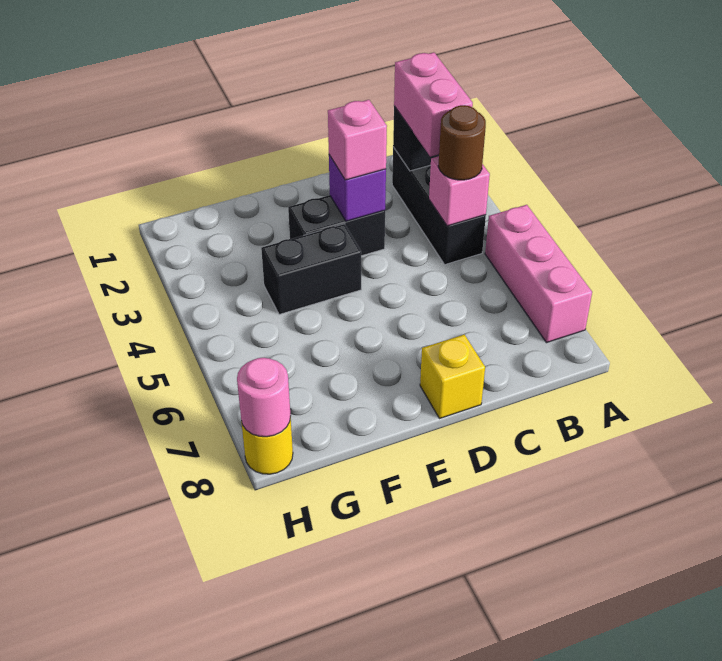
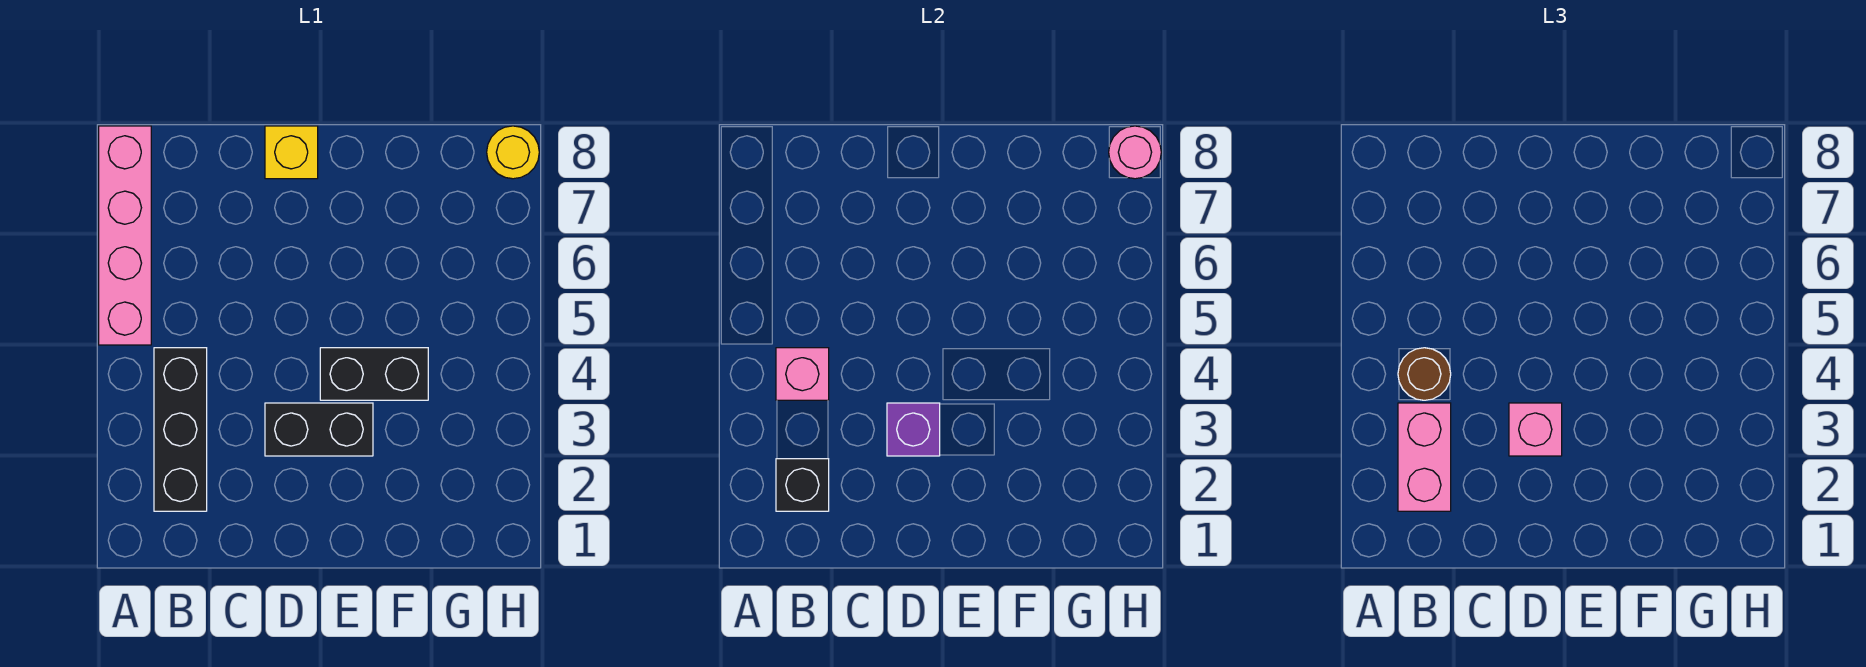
pink 1x3 brick [485,205,592,343] -> pink 1x4 brick [99,126,151,345]

